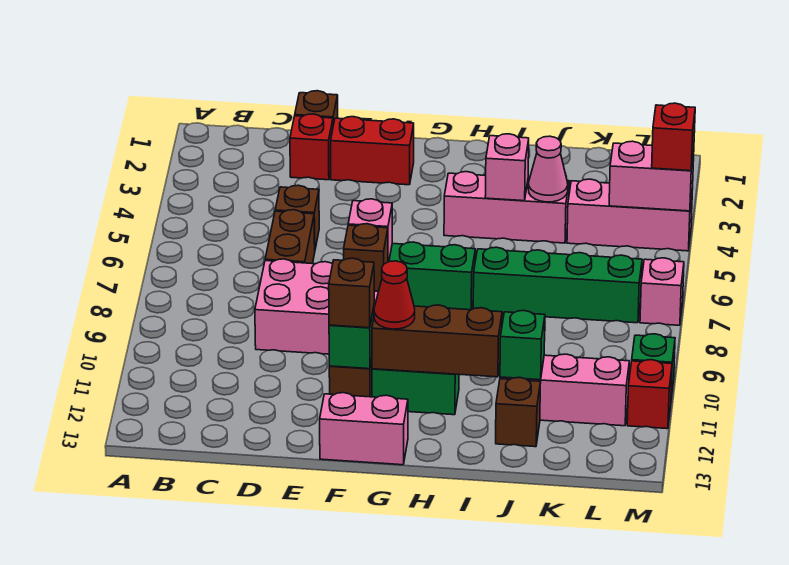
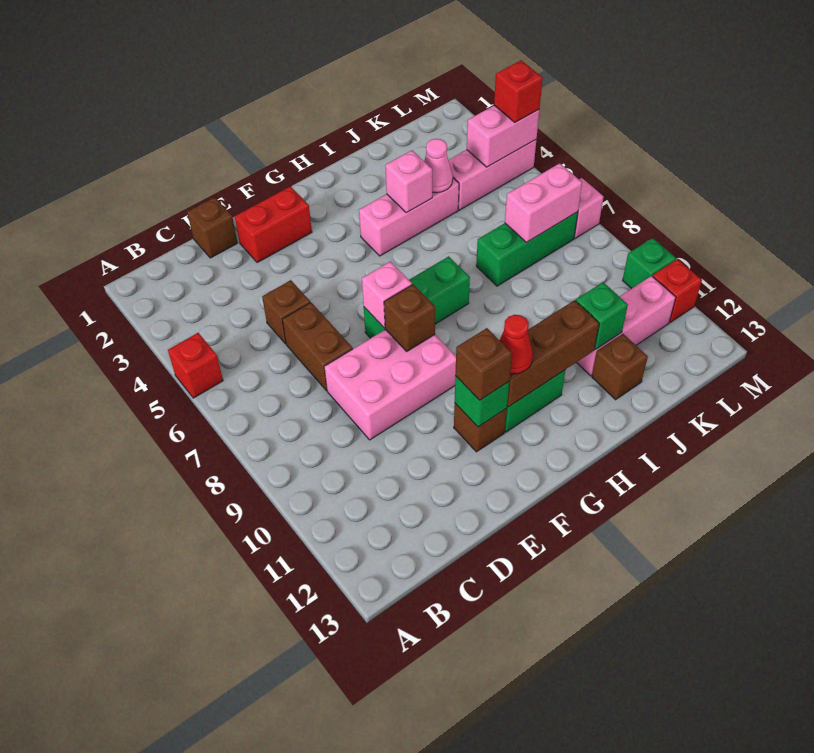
red 1x1 brick [290,114,333,180] -> red 1x1 brick moved to [168,333,223,398]
pink 1x2 brick [320,393,408,465] -> pink 1x2 brick moved to [505,163,582,242]
green 1x4 brick [473,247,642,323] -> green 1x3 brick [476,212,578,286]

